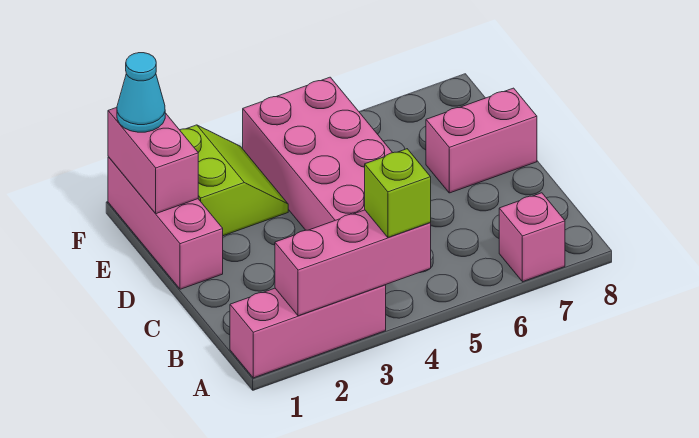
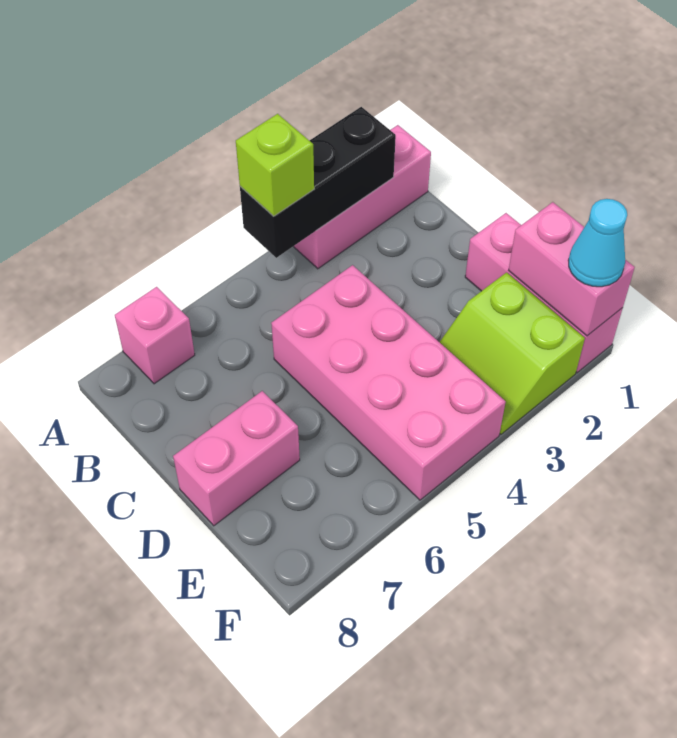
pink 1x3 brick [275,210,431,316] -> black 1x3 brick [240,107,396,258]

